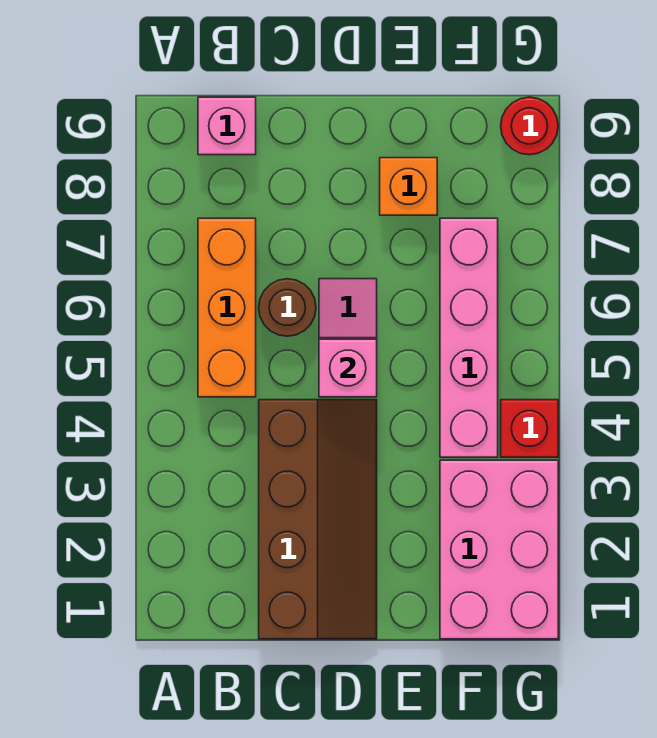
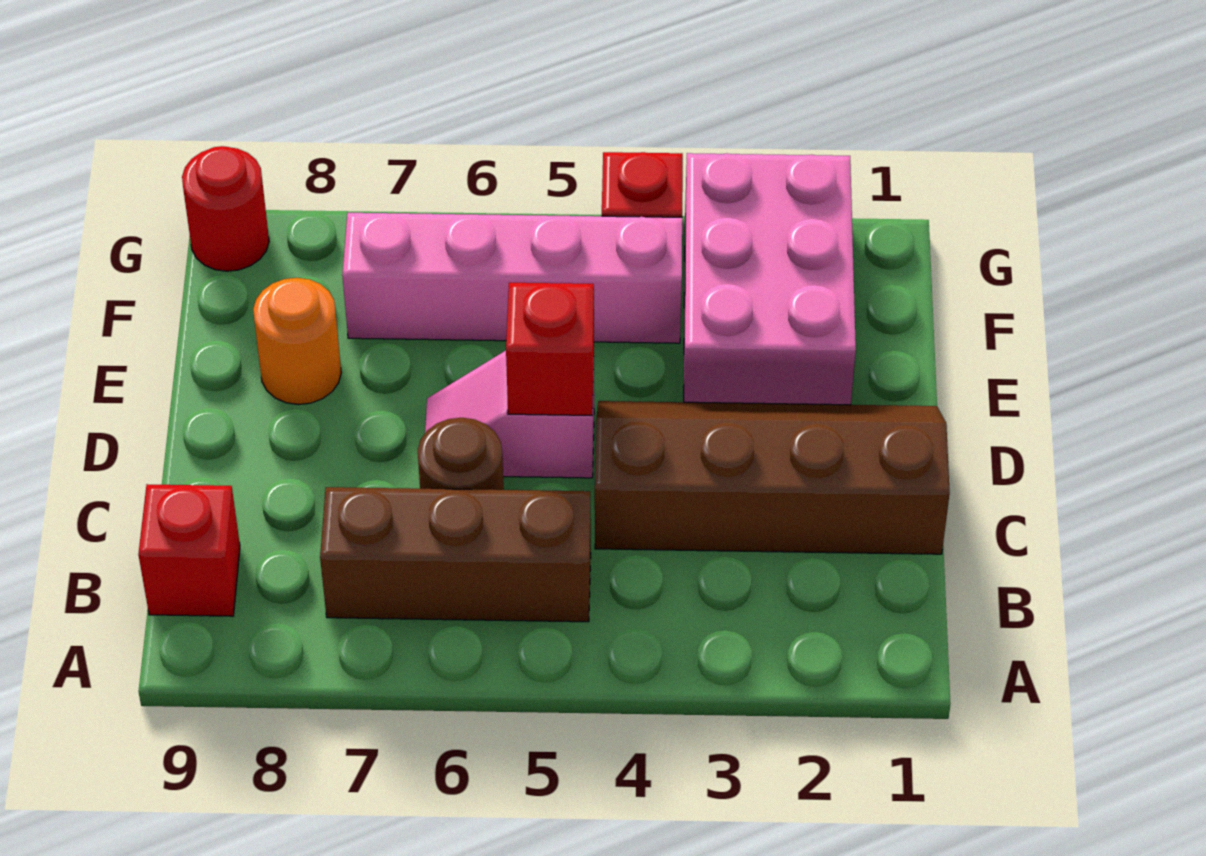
orange 1x3 brick [198,218,256,397] -> brown 1x3 brick [320,487,591,622]
pink 1x1 brick [198,97,256,155] -> red 1x1 brick [138,484,240,616]
pink 1x1 brick [319,339,377,397] -> red 1x1 brick [506,283,594,415]
orange 1x1 brick [380,158,437,215] -> orange 1x1 round brick [253,278,341,405]
pink 2x3 brick [440,460,558,639] -> pink 2x3 brick turned to [684,153,856,405]

